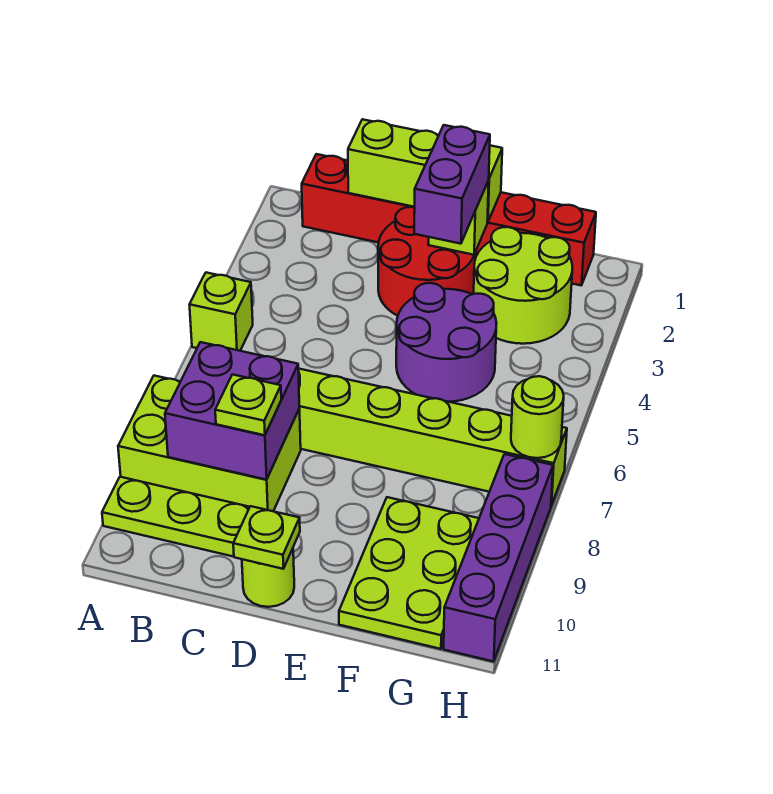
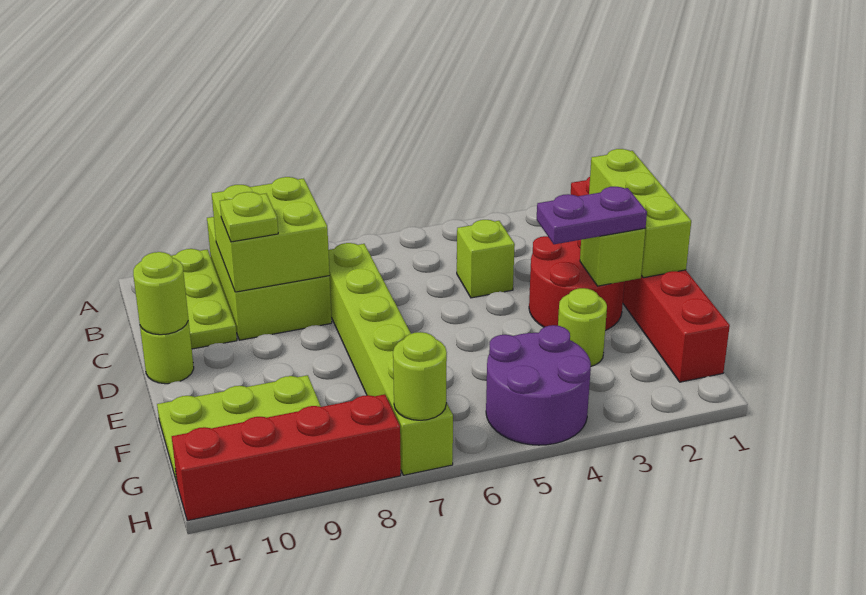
lime 1x1 brick [189,273,253,351] -> lime 1x1 brick moved to [457,220,515,298]
purple 2x2 brick [165,342,299,480] -> lime 2x2 brick [212,177,330,292]
lime 1x1 plate [233,506,300,569] -> lime 1x1 round brick [133,252,188,335]
purple 1x2 brick [414,125,490,244] -> purple 1x2 plate [537,186,647,244]
purple 2x2 round brick [396,283,497,402] -> purple 2x2 round brick moved to [486,325,591,445]
lime 2x2 round brick [474,227,572,344] -> lime 1x1 round brick [558,288,607,366]
purple 1x4 brick [444,454,553,661] -> red 1x4 brick [172,394,401,521]

